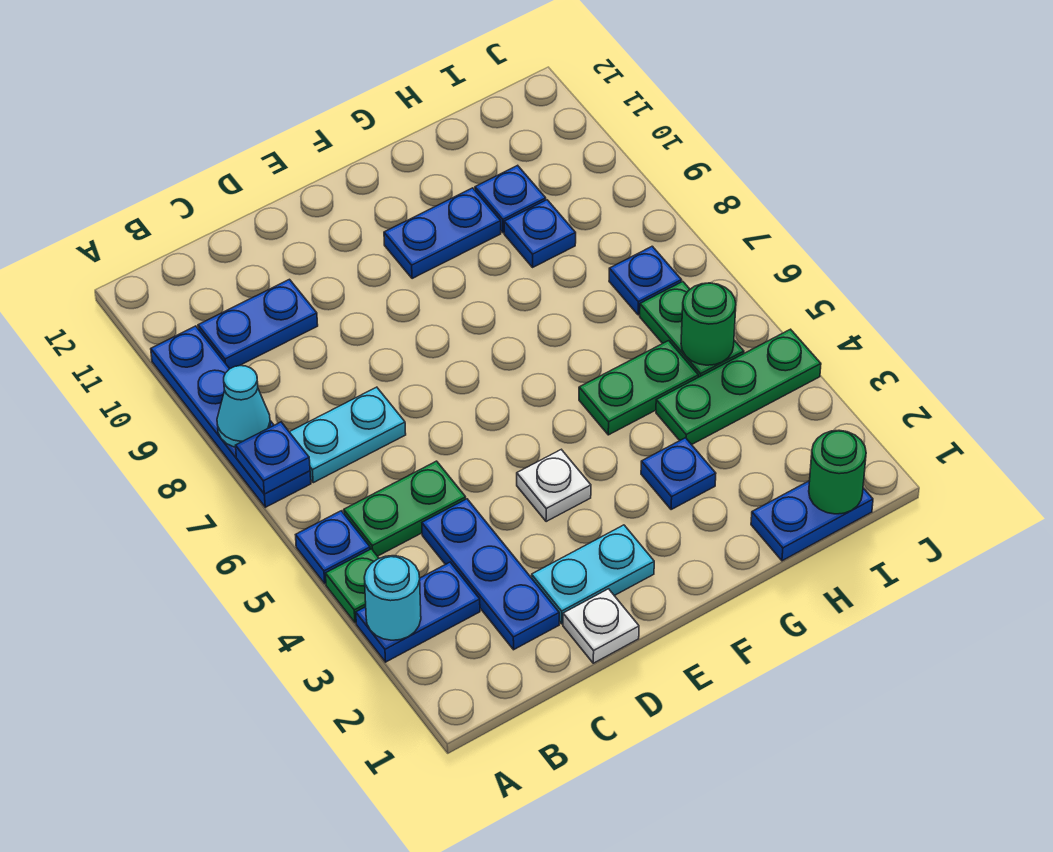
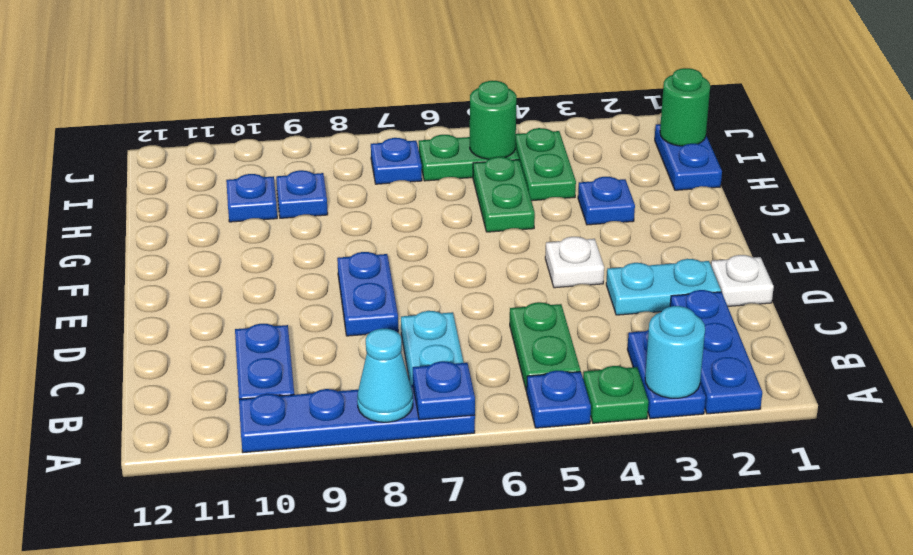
blue 1x3 plate [422,499,559,650] -> blue 1x3 plate turned to [670,290,762,414]
cyan 1x2 plate [532,525,654,624] -> cyan 1x2 plate turned to [606,259,721,315]
blue 1x2 plate [384,188,501,279] -> blue 1x2 plate moved to [337,252,398,336]
green 1x3 plate [656,329,821,445] -> green 1x2 plate [516,128,576,201]

